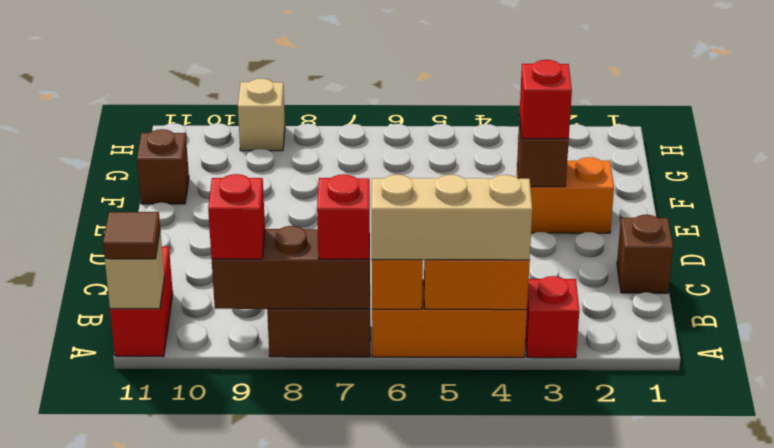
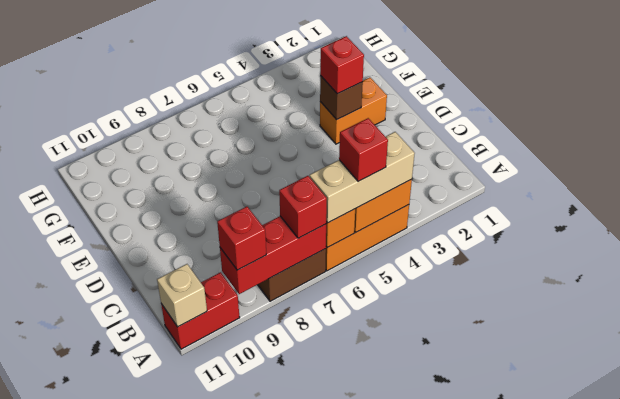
red 1x1 brick [525,276,579,358] -> red 1x1 brick moved to [339,118,388,181]
brown 1x3 brick [212,226,370,309] -> red 1x3 brick [220,216,326,294]
red 1x2 brick [110,247,173,357] -> red 1x2 brick turned to [161,272,240,349]
brown 1x1 tile [103,212,160,259] -> none
brown 1x1 brick [617,215,673,293] -> none
brown 1x1 brick [137,129,189,204] -> none
tan 1x1 brick [238,78,285,151] -> none

